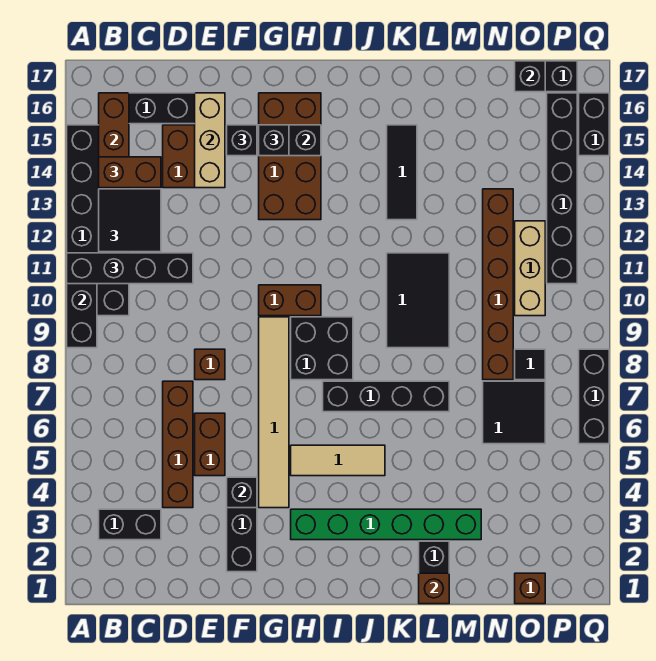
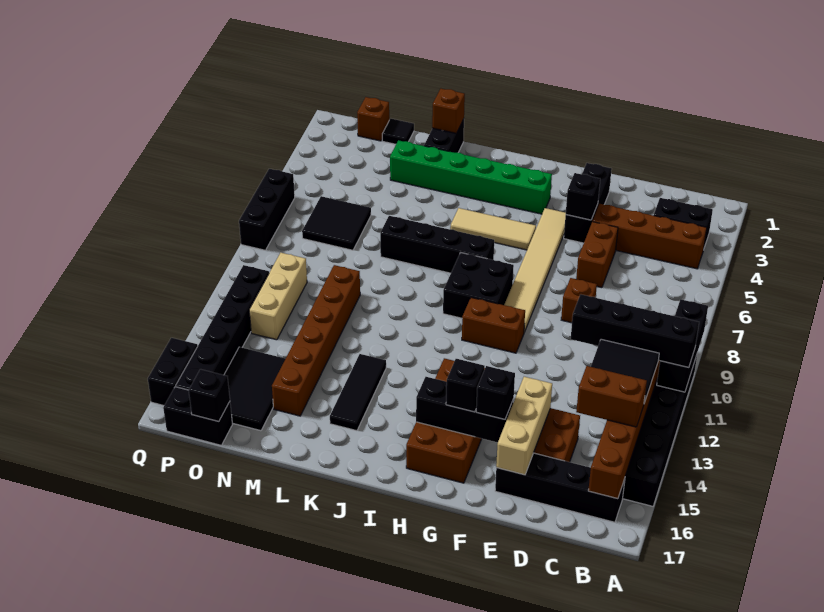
brown 1x4 brick [163,381,193,508] -> brown 1x4 brick turned to [593,204,707,269]
black 2x3 tile [387,253,449,348] -> black 2x3 tile moved to [224,347,286,431]
brown 1x6 brick [483,189,513,380] -> brown 1x6 brick moved to [272,265,360,416]
black 1x1 tile [515,349,545,380] -> black 1x1 tile moved to [382,119,414,144]

